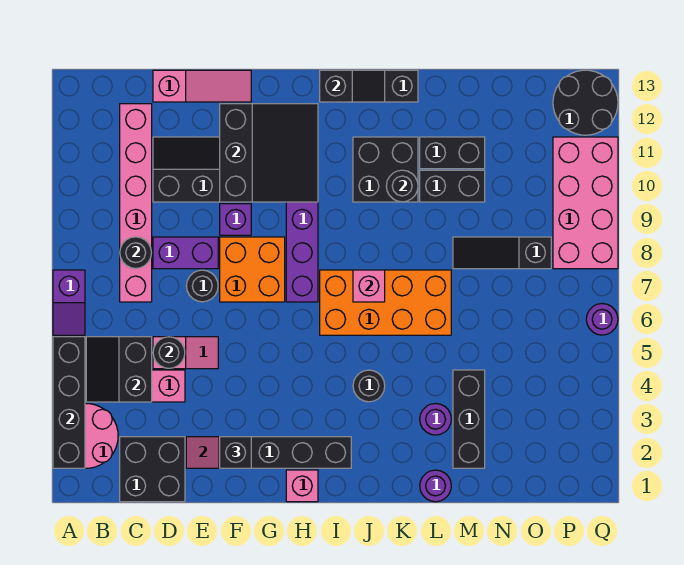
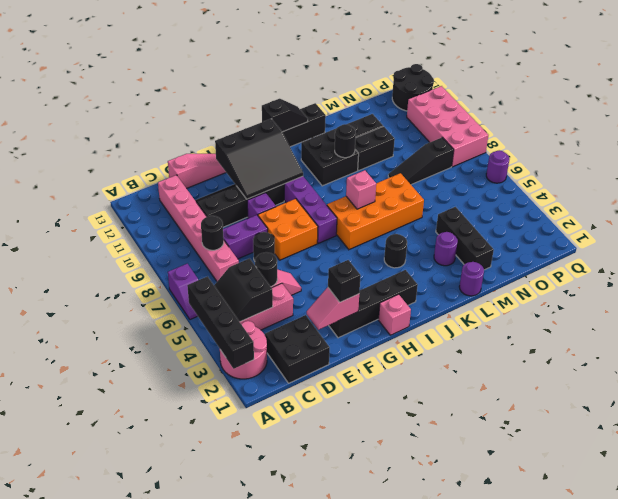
black 3x3 slope [220,104,318,202] -> black 3x3 slope turned to [215,119,303,199]

